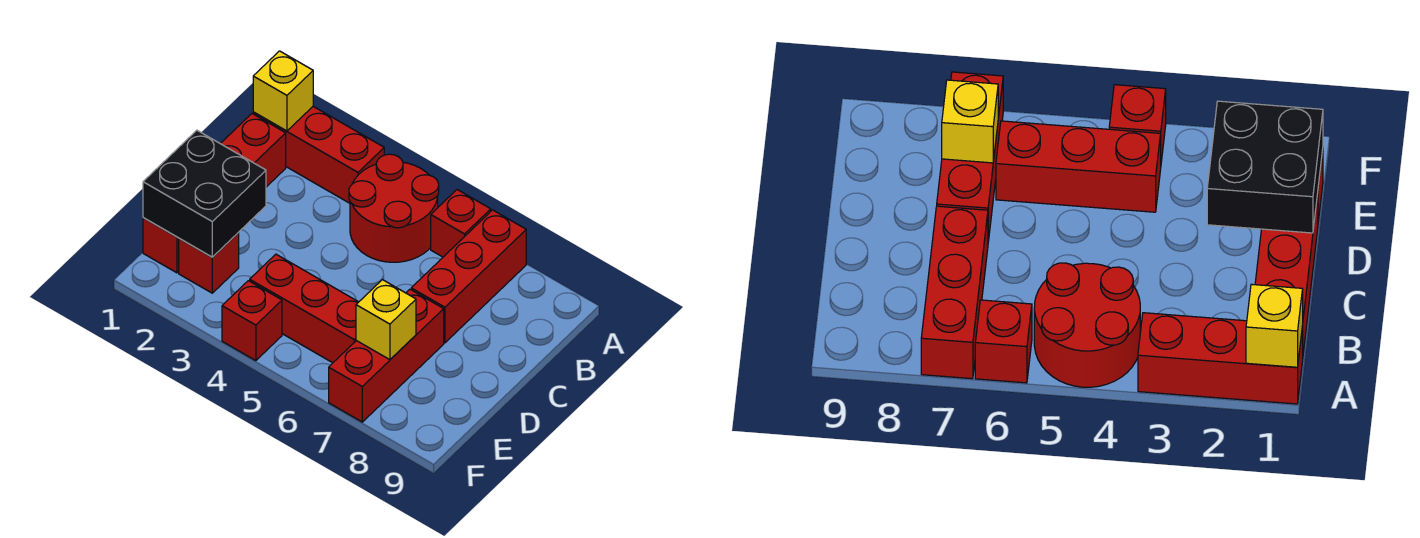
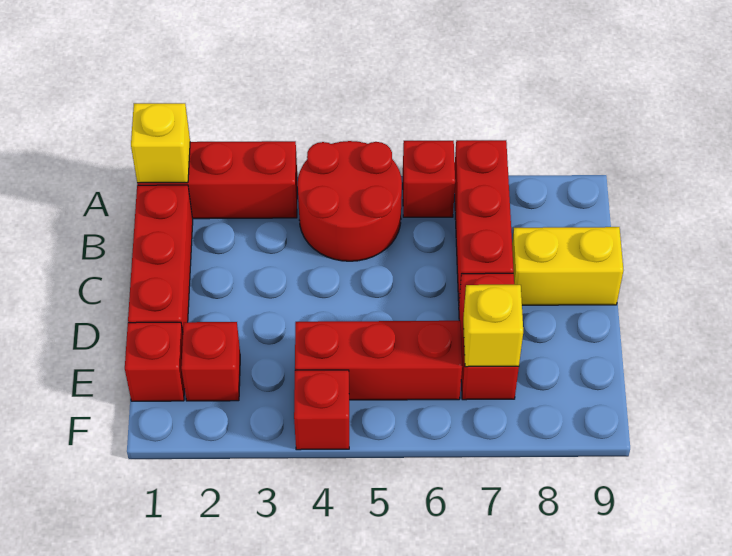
none -> yellow 1x2 brick [512,227,624,305]
black 2x2 brick [143,130,266,257] -> none
red 1x3 brick [329,289,444,422] -> red 1x2 brick [459,273,519,400]

